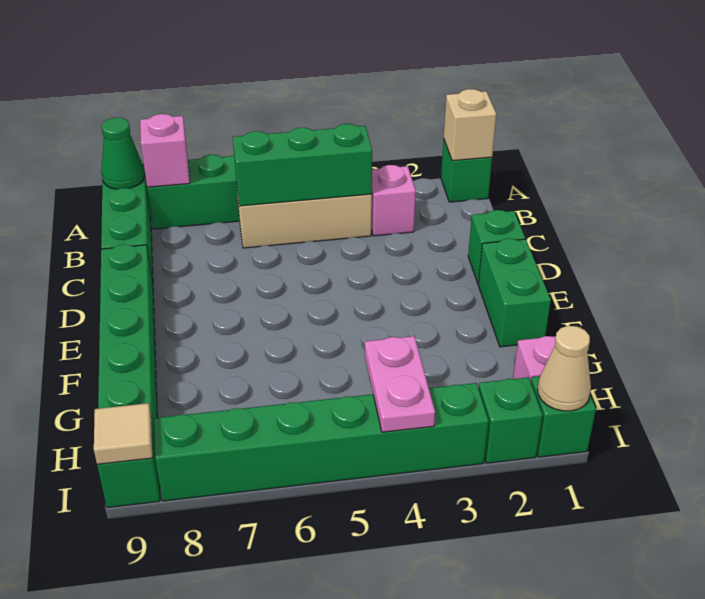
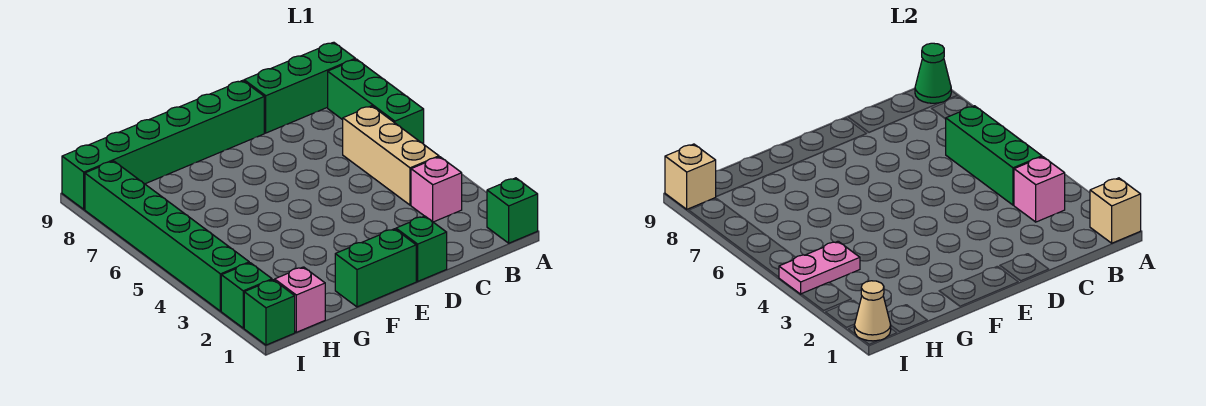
pink 1x1 brick [140,114,190,187] -> pink 1x1 brick moved to [1014,157,1065,222]
tan 1x1 tile [94,403,152,464] -> tan 1x1 brick [665,144,716,209]

